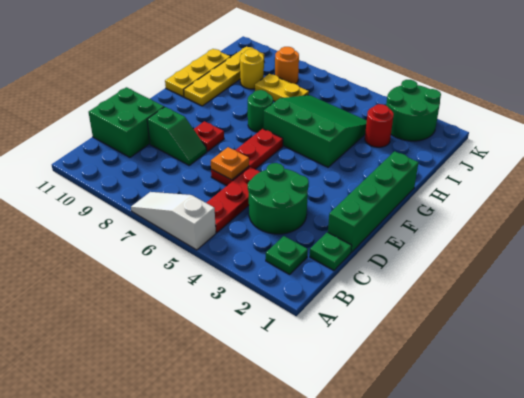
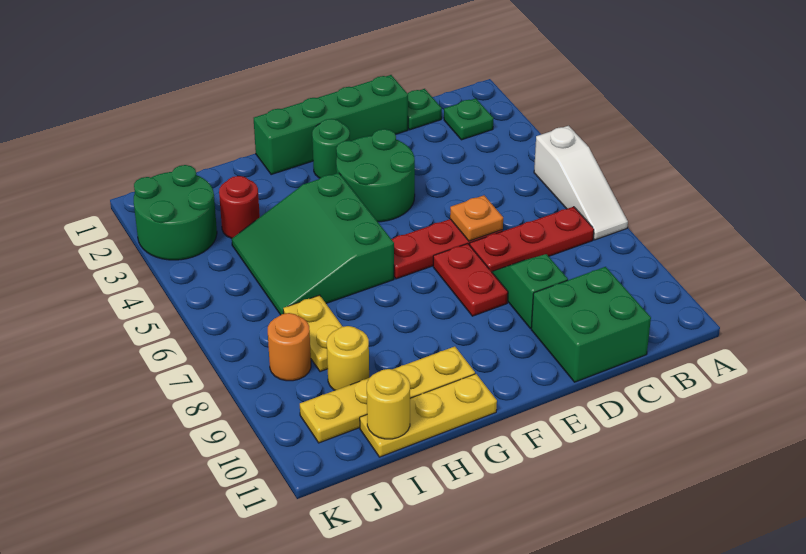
red 1x3 plate [206,167,260,233] -> red 1x3 plate moved to [470,207,594,272]
green 2x2 round brick [248,163,309,234] -> green 2x2 round brick moved to [336,129,415,222]
red 1x1 plate [194,121,224,152] -> red 1x2 plate [433,244,508,316]
green 1x1 round brick [248,90,273,132] -> green 1x1 round brick moved to [312,119,350,178]
none -> yellow 1x1 round brick [367,369,410,439]

